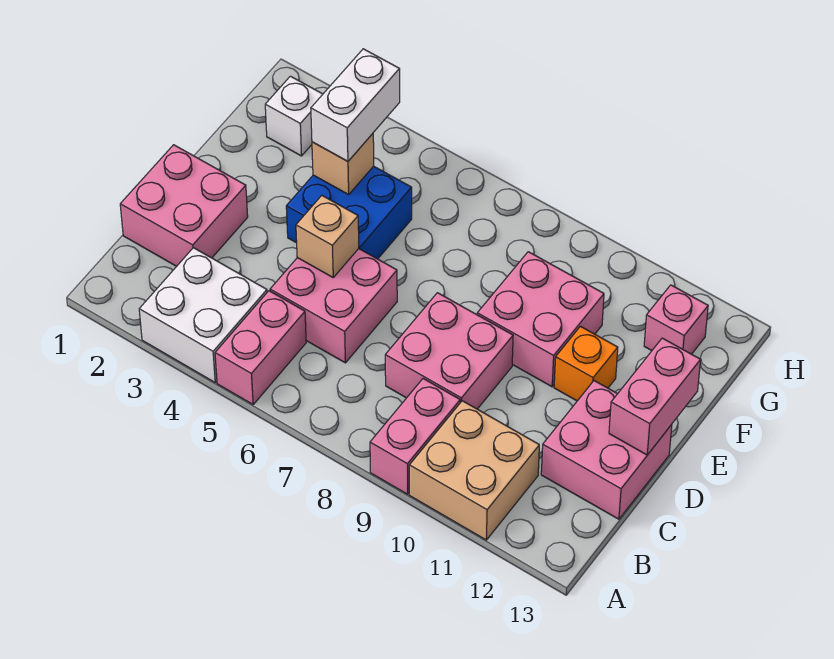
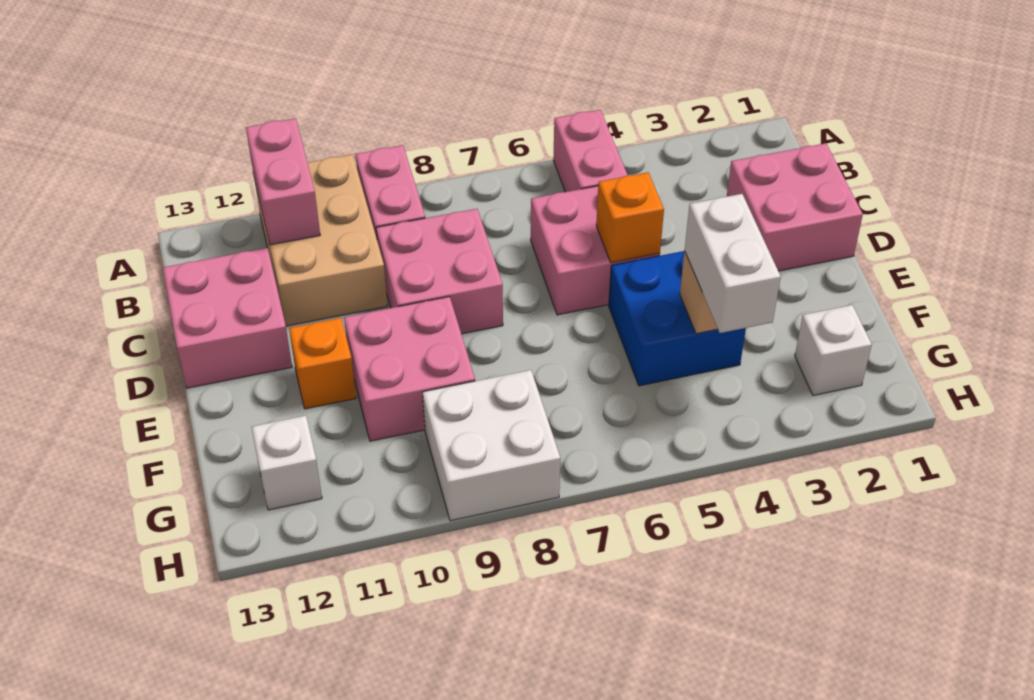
white 2x2 brick [139,248,267,382] -> white 2x2 brick moved to [423,370,560,521]
tan 2x2 brick [409,401,539,540] -> tan 2x3 brick [254,154,388,326]
tan 1x1 brick [296,196,359,277] -> orange 1x1 brick [596,172,664,263]
pink 1x2 brick [609,338,701,455] -> pink 1x2 brick moved to [246,118,320,245]
pink 1x1 brick [644,285,708,354] -> white 1x1 brick [251,416,322,510]

